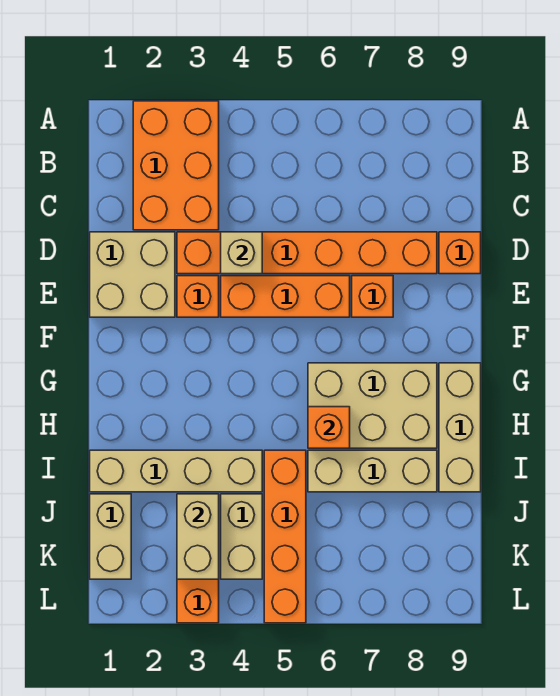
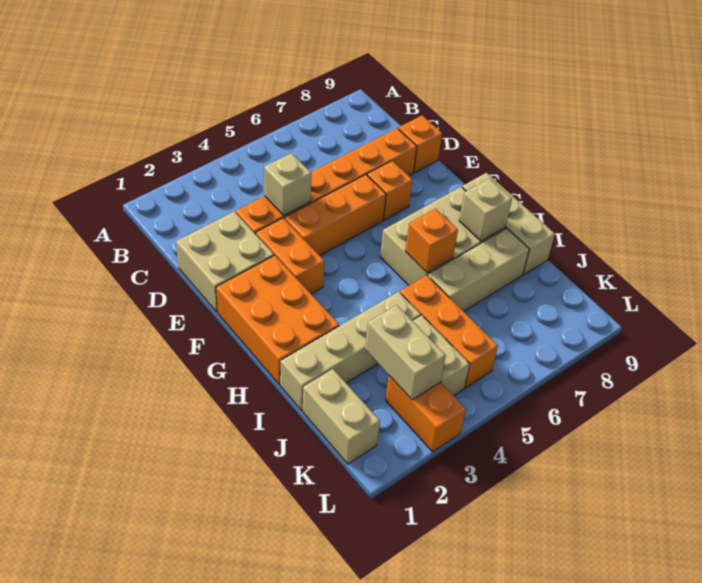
orange 2x3 brick [133,101,219,230] -> orange 2x3 brick moved to [216,255,339,385]
orange 1x1 brick [177,276,219,317] -> orange 1x2 brick [256,218,324,294]
none -> tan 1x1 brick [459,179,512,241]
orange 1x4 brick [264,450,306,623] -> orange 1x3 brick [400,275,498,388]

